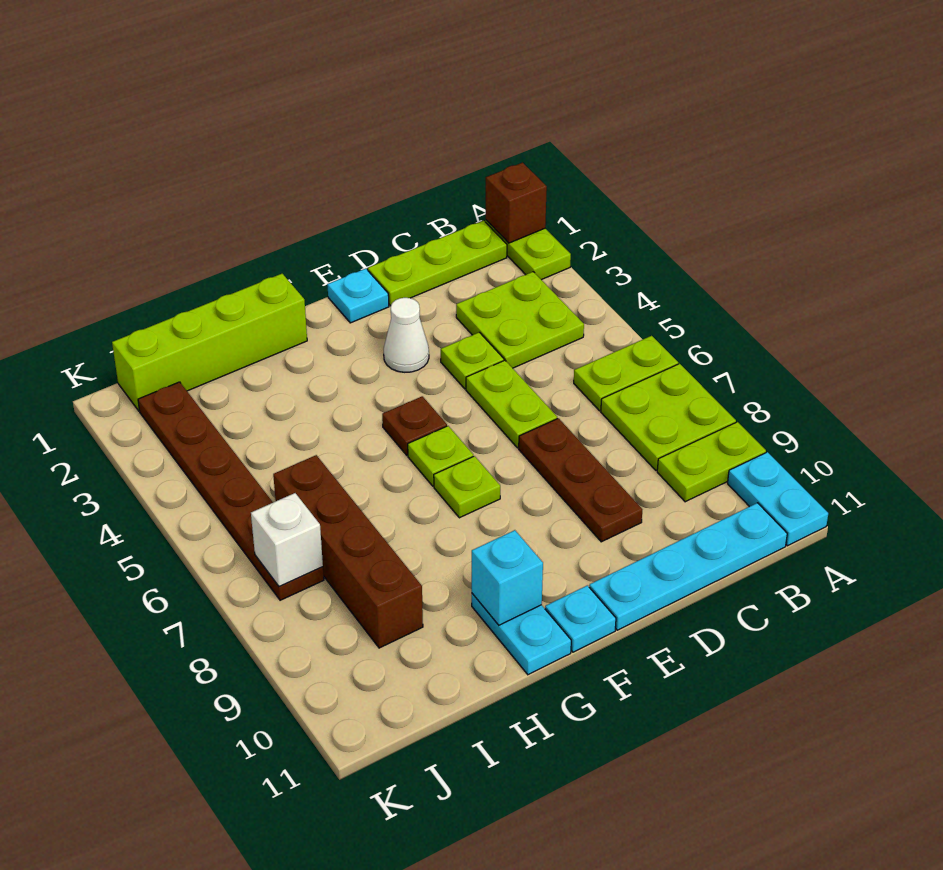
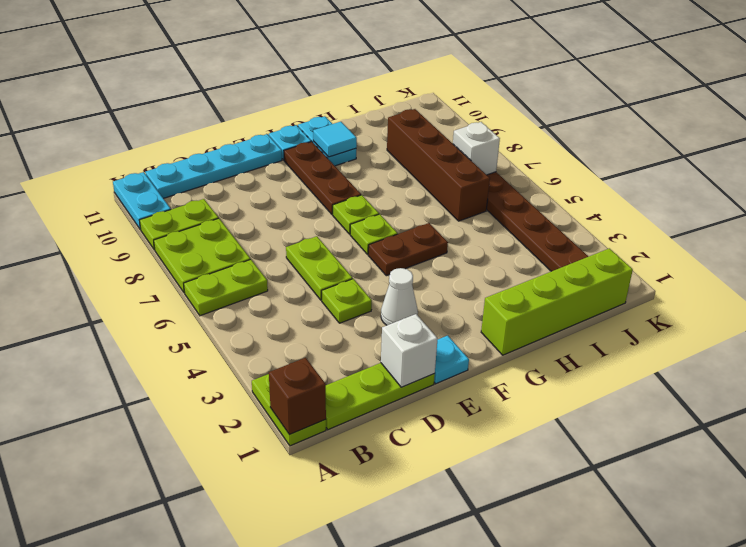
lime 2x2 plate [456,272,584,368] -> none
none -> white 1x1 brick [381,314,438,387]
brown 1x3 plate [519,418,642,542] -> brown 1x3 plate moved to [284,142,361,215]
brown 1x1 plate [382,396,447,455] -> brown 1x2 plate [368,223,448,276]
cyan 1x1 brick [472,530,543,625] -> cyan 1x1 tile [313,122,357,157]

